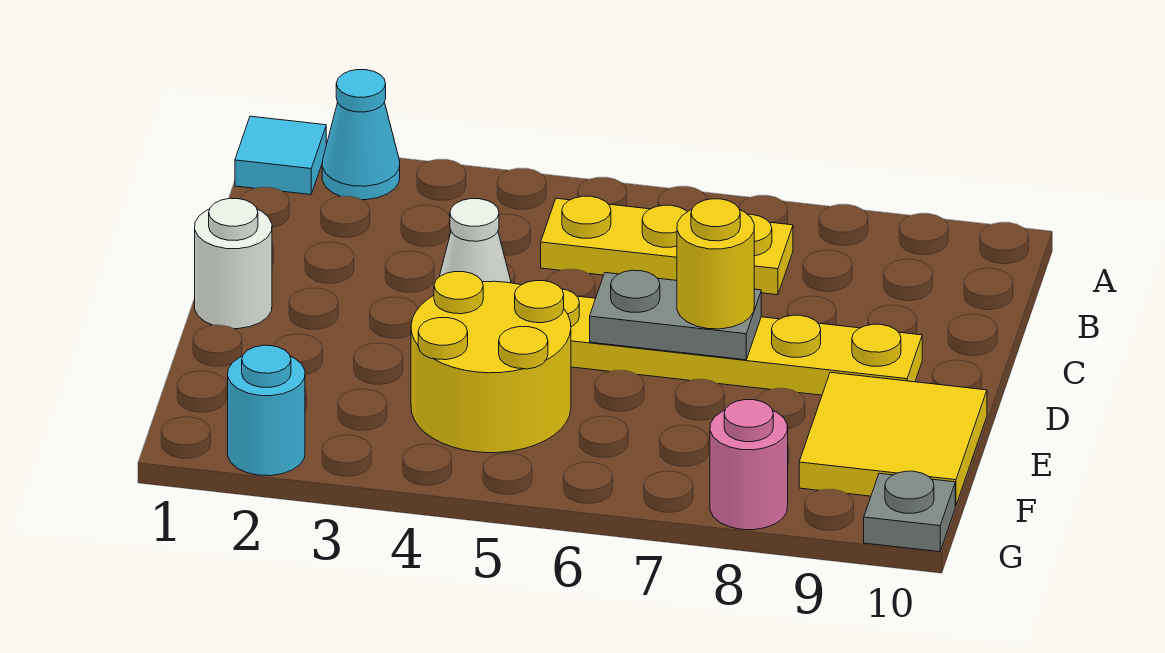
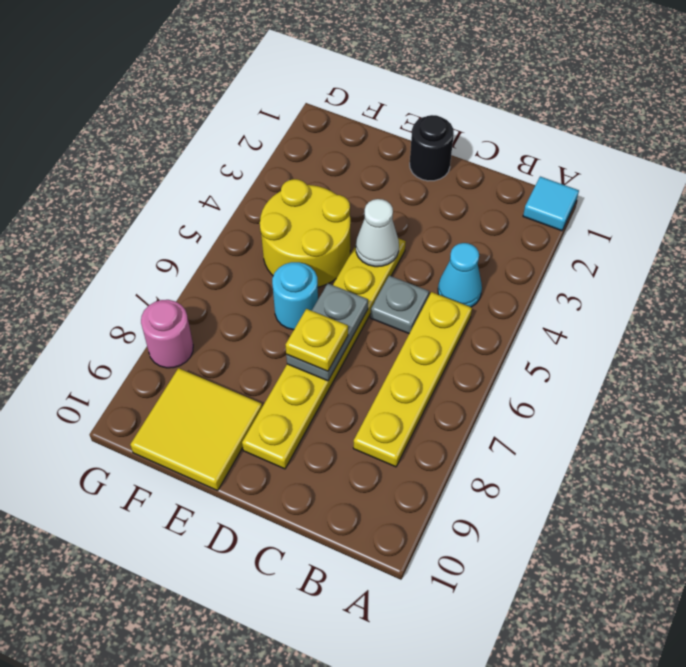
cyan 1x1 cone [322,70,400,200] -> cyan 1x1 cone moved to [438,243,482,307]
yellow 1x3 plate [541,196,793,295] -> yellow 1x4 plate [353,292,472,467]
white 1x1 round brick [195,198,272,329] -> black 1x1 round brick [410,115,454,181]
yellow 1x1 round brick [677,199,754,329] -> yellow 1x1 plate [286,309,348,371]
cyan 1x1 round brick [228,345,305,476] -> cyan 1x1 round brick moved to [272,262,318,330]
grey 1x1 plate [864,471,955,552] -> grey 1x1 plate moved to [370,276,429,333]

